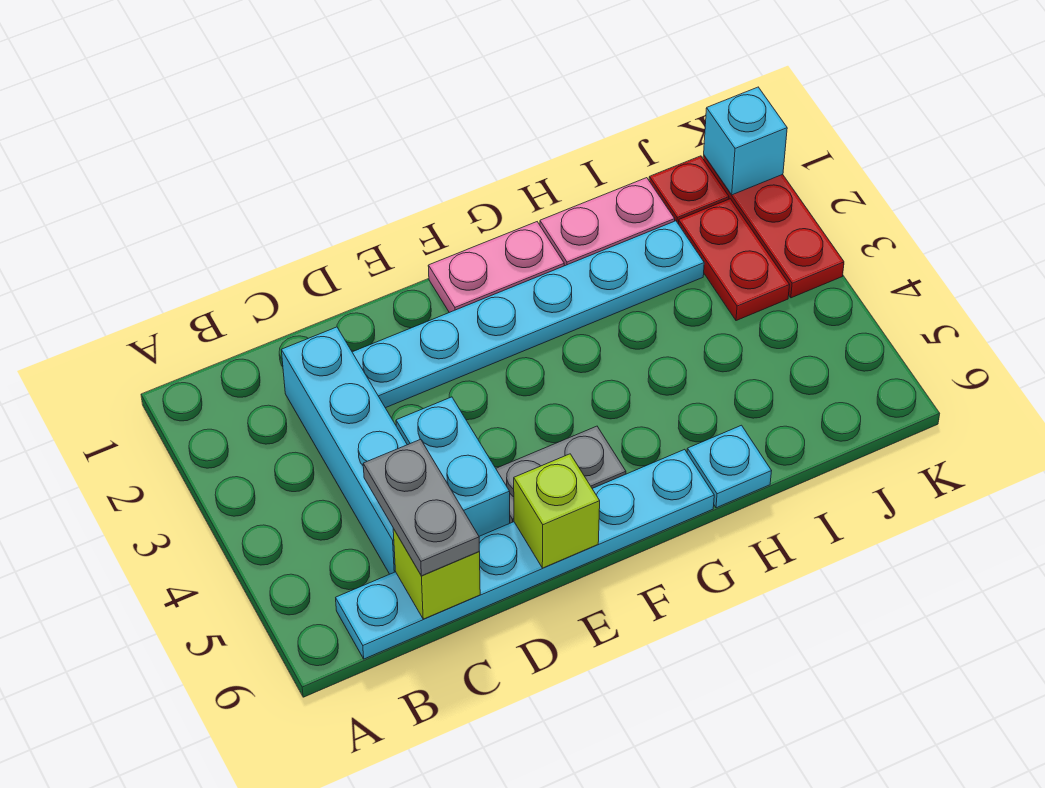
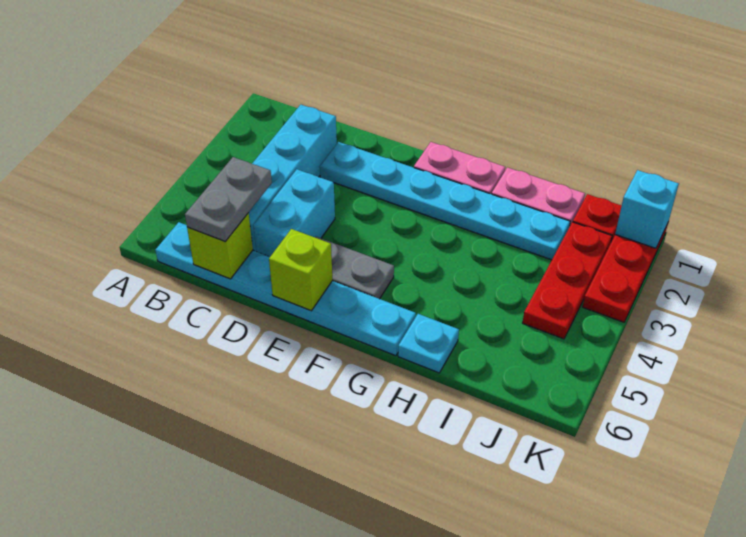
red 1x2 plate [678,199,789,321] -> red 1x3 plate [523,222,612,339]

